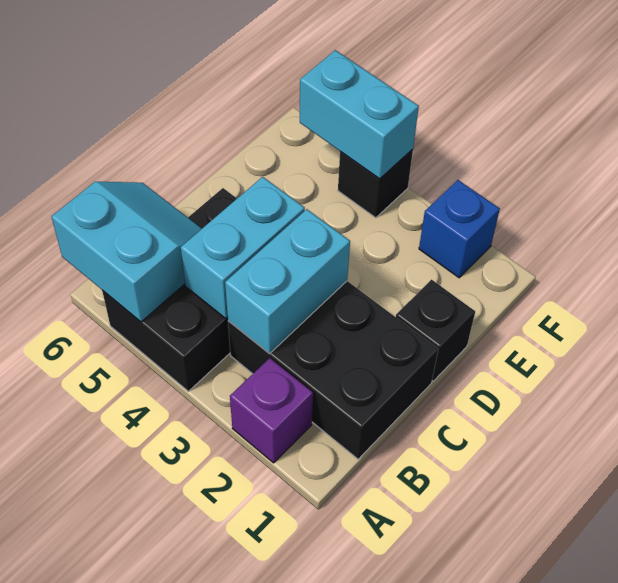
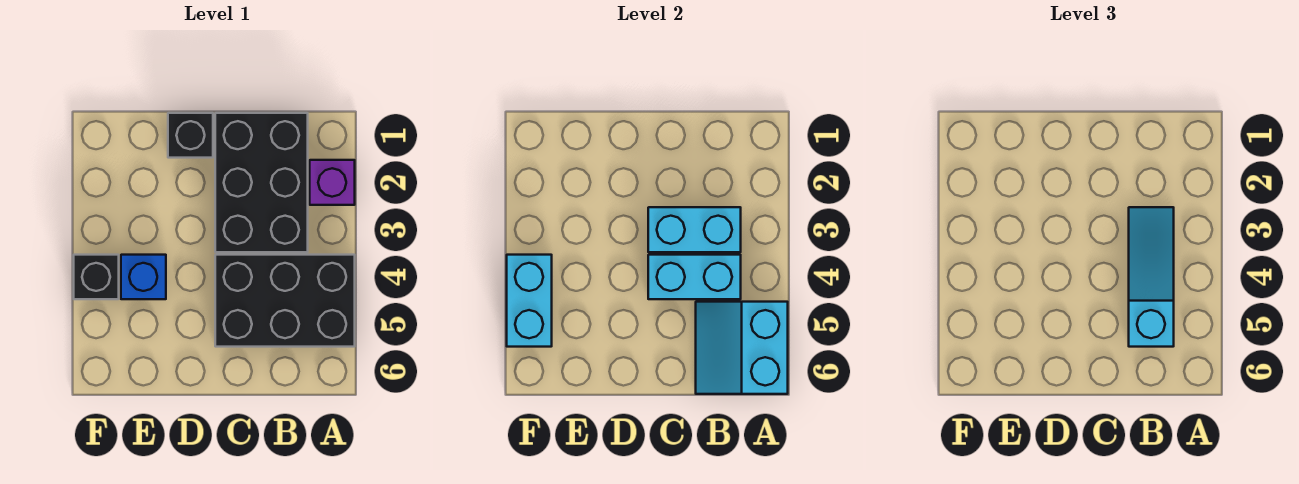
none -> cyan 1x3 slope [1129,207,1174,347]
blue 1x1 brick [419,180,500,278] -> blue 1x1 brick moved to [121,255,166,299]

